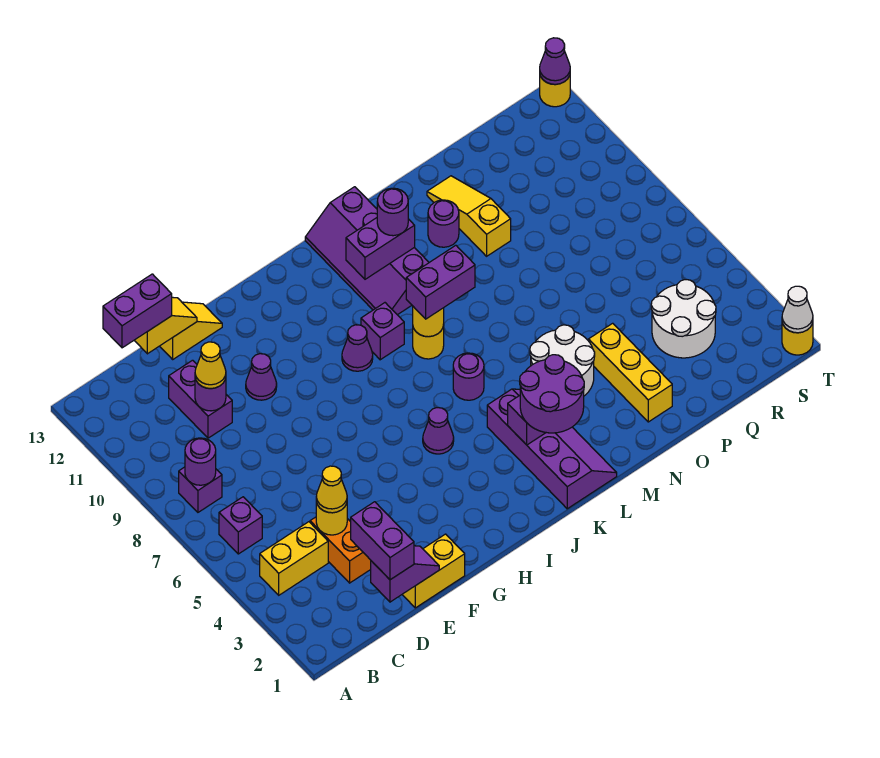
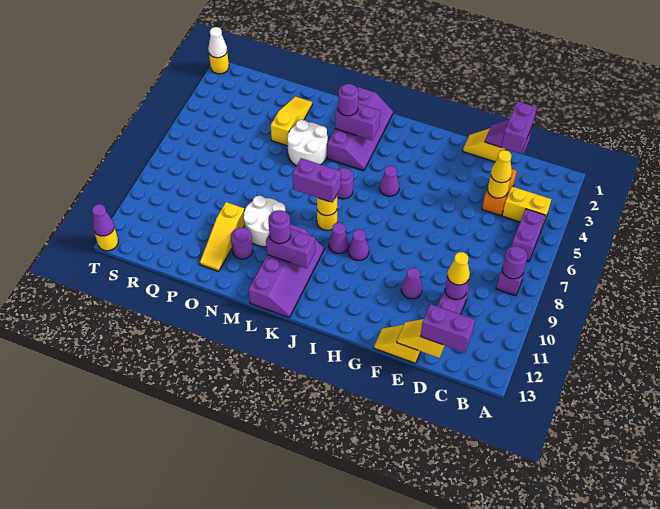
purple 1x1 brick [219,497,262,554] -> purple 1x2 brick [512,209,545,262]
yellow 1x2 brick [402,534,465,608] -> yellow 1x2 slope [463,128,506,162]
purple 1x1 brick [361,303,404,360] -> purple 1x1 cone [328,223,349,254]
purple 2x4 slope [487,389,617,509] -> purple 2x4 slope turned to [327,87,393,171]
purple 2x2 round brick [520,355,584,433] -> purple 1x1 round brick [338,84,359,116]
yellow 1x3 brick [589,323,672,422] -> yellow 1x3 slope [271,96,312,146]
white 2x2 round brick [651,280,716,358] -> white 2x2 round brick moved to [244,196,285,247]

